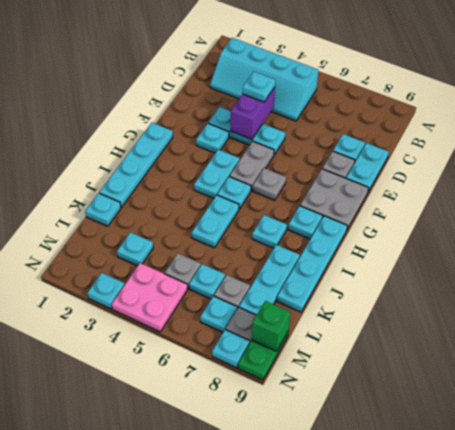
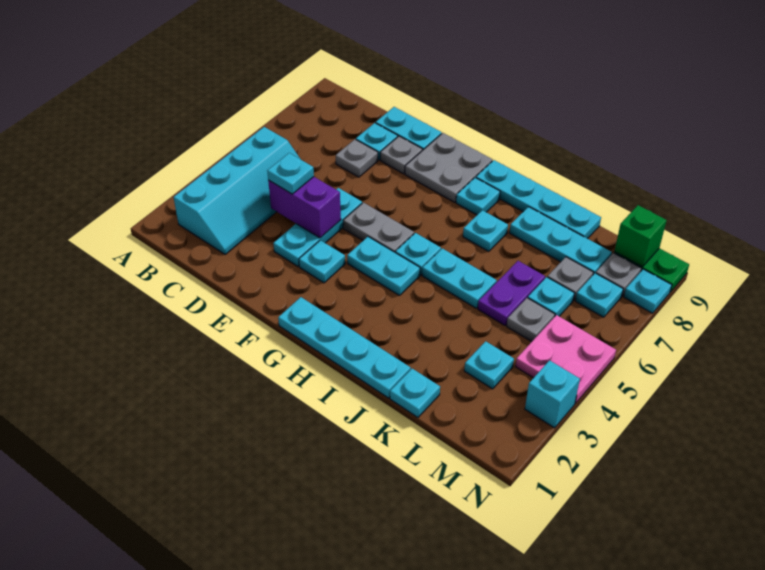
grey 1x1 plate [253,168,286,200] -> grey 1x1 plate moved to [336,139,378,177]
none -> purple 1x2 plate [478,261,545,325]
cyan 1x1 plate [88,273,125,309] -> cyan 1x1 brick [525,360,580,428]

